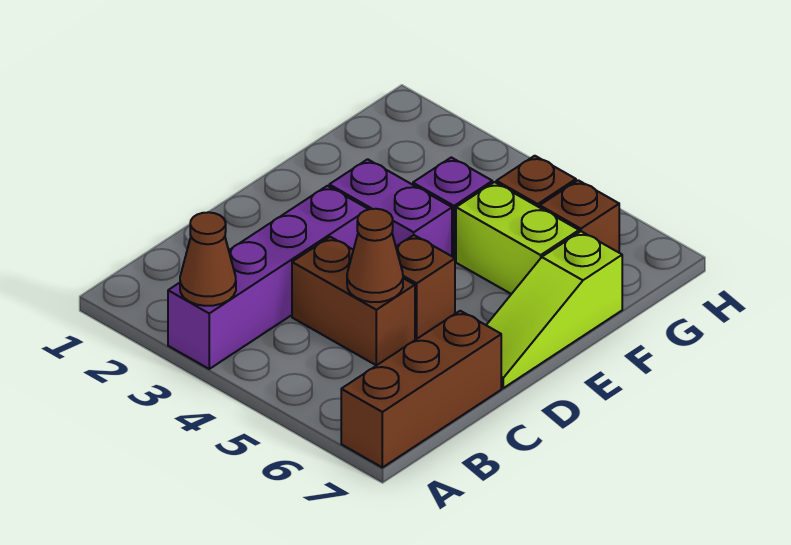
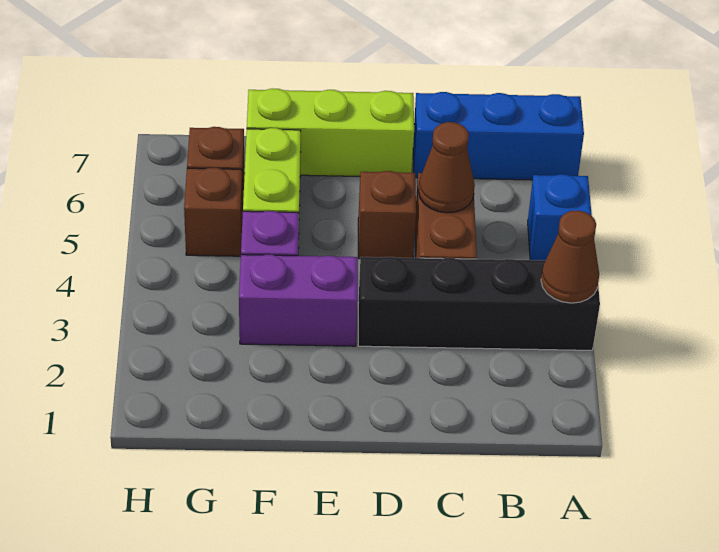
purple 1x4 brick [168,186,369,369] -> black 1x4 brick [358,257,600,350]
none -> blue 1x1 brick [528,174,592,260]
brown 1x3 brick [341,311,501,468] -> blue 1x3 brick [413,92,584,180]
lime 1x3 slope [486,231,622,388] -> lime 1x3 brick [247,89,414,176]
purple 1x2 brick [329,159,452,256] -> purple 1x2 brick turned to [239,255,358,346]

